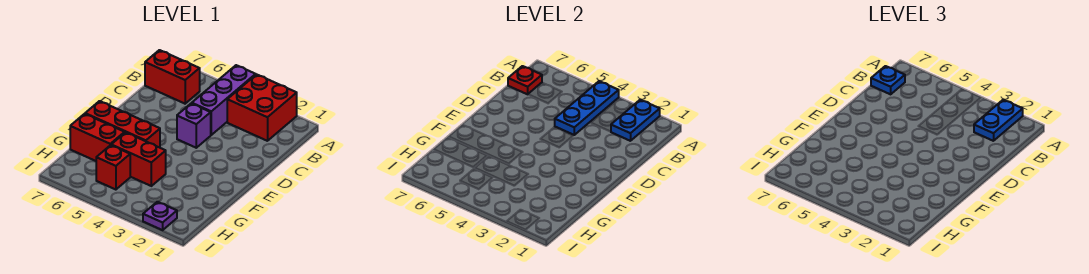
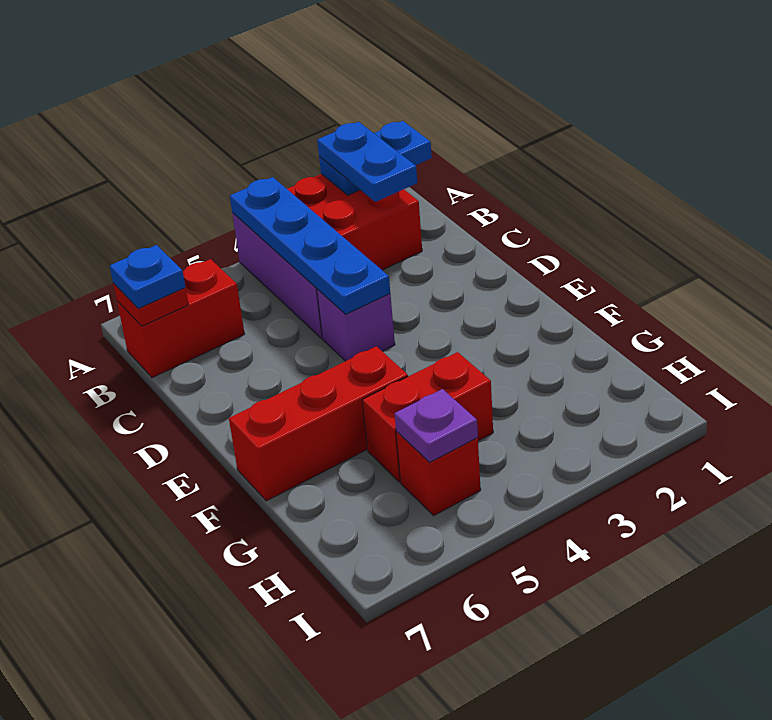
blue 1x2 plate [611,100,660,141] -> blue 1x2 plate turned to [319,121,432,195]
blue 1x3 plate [555,81,619,135] -> blue 1x4 plate [230,177,390,314]
red 1x2 brick [70,114,125,161] -> none
purple 1x1 plate [143,202,177,230] -> purple 1x1 plate moved to [394,389,478,463]

